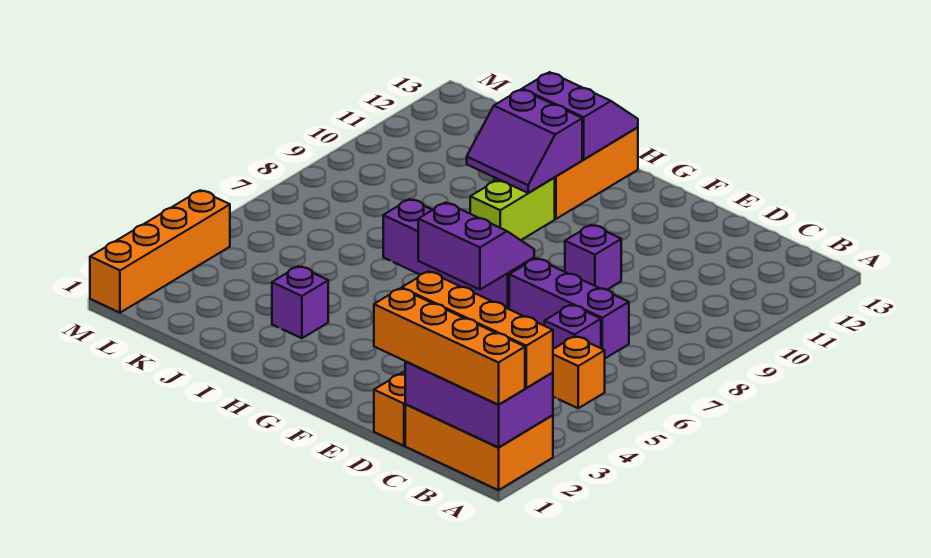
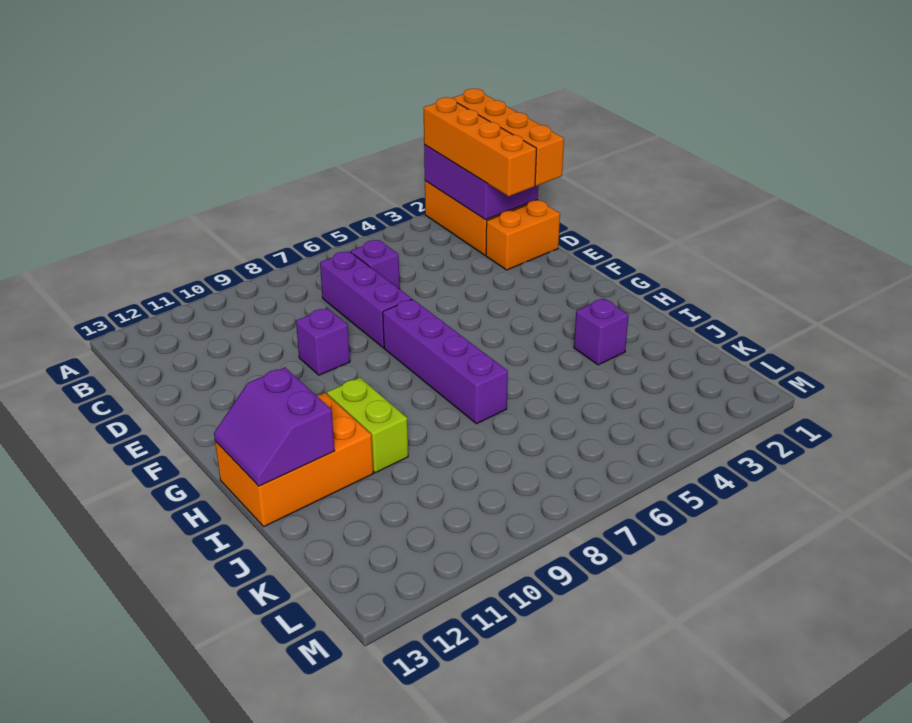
orange 1x1 brick [553,336,605,408] -> none
purple 2x2 slope [418,202,534,290] -> none
lime 1x2 brick [470,178,555,240] -> lime 1x2 brick turned to [327,378,408,473]
purple 2x2 slope [467,90,582,193] -> none
orange 1x4 brick [90,190,230,313] -> none

